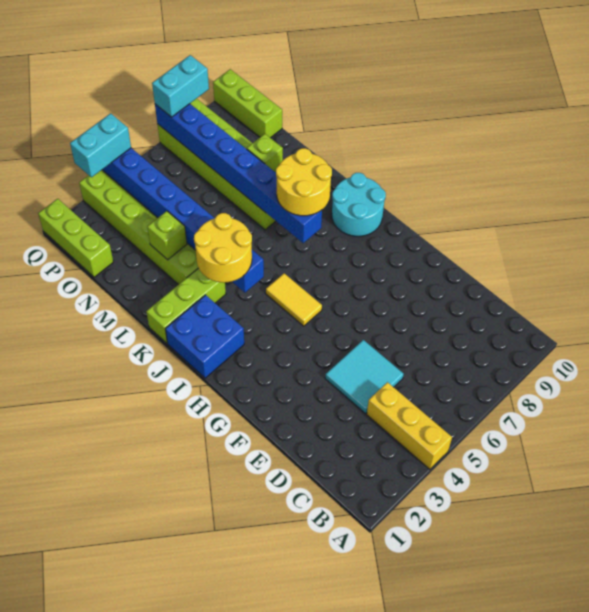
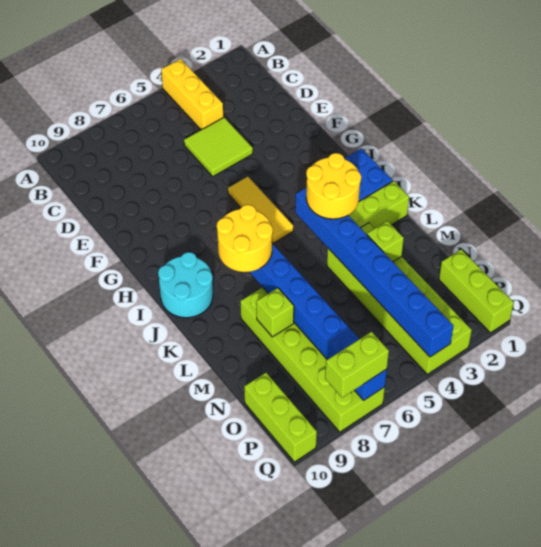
cyan 2x2 tile [325,340,404,414] -> lime 2x2 tile [184,117,253,176]
yellow 1x2 tile [266,273,322,326] -> yellow 1x3 tile [228,177,293,243]
cyan 1x2 brick [70,113,131,177] -> none
cyan 1x2 brick [152,55,209,117] -> lime 1x2 brick [325,332,389,398]

